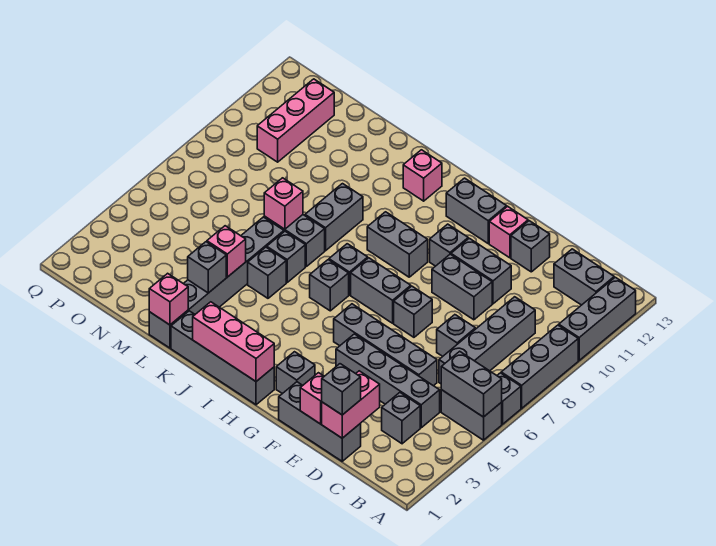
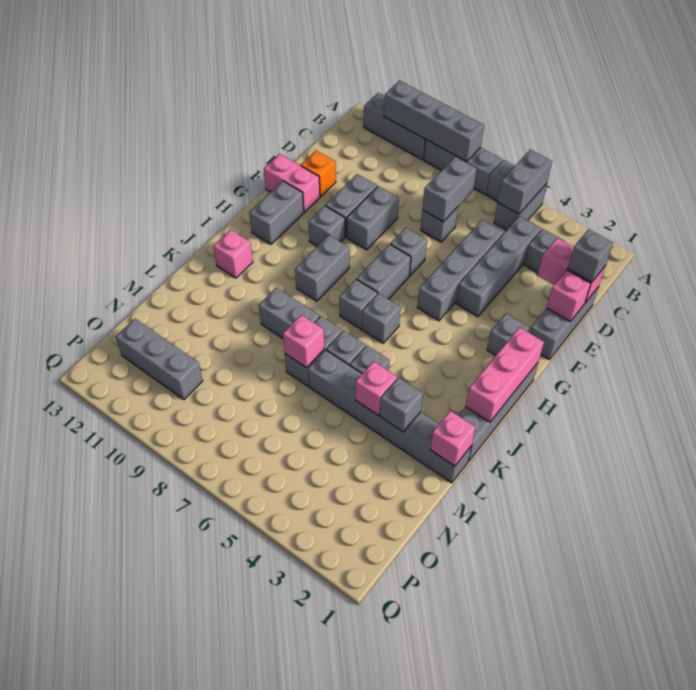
grey 1x2 brick [554,249,614,305] -> grey 1x2 brick moved to [423,157,476,222]
grey 1x4 brick [439,297,535,384] -> grey 1x4 brick moved to [384,81,484,162]
grey 1x1 brick [511,221,550,272] -> orange 1x1 brick [301,150,336,197]
pink 1x1 brick [489,206,528,258] -> pink 1x2 brick [264,154,320,212]
pink 1x3 brick [257,79,334,162] -> grey 1x3 brick [116,319,203,400]

